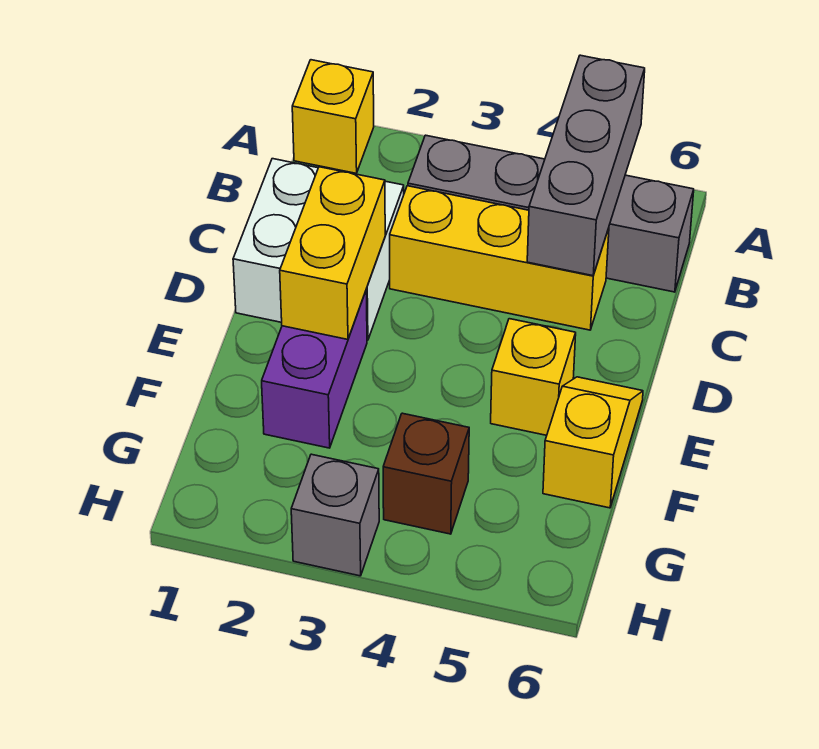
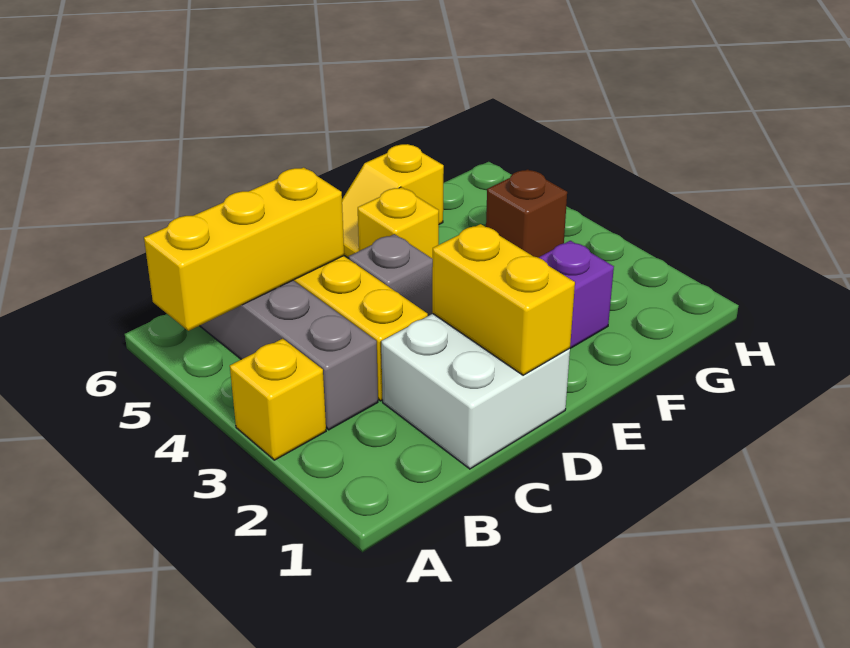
yellow 1x1 brick [292,60,374,173] -> yellow 1x1 brick moved to [230,339,326,460]
grey 1x3 brick [527,55,645,276] -> yellow 1x3 brick [144,167,344,331]
yellow 1x2 brick [280,167,385,340] -> yellow 1x2 brick turned to [432,224,575,375]
grey 1x1 brick [291,454,379,576] -> grey 1x1 brick moved to [349,234,433,316]

